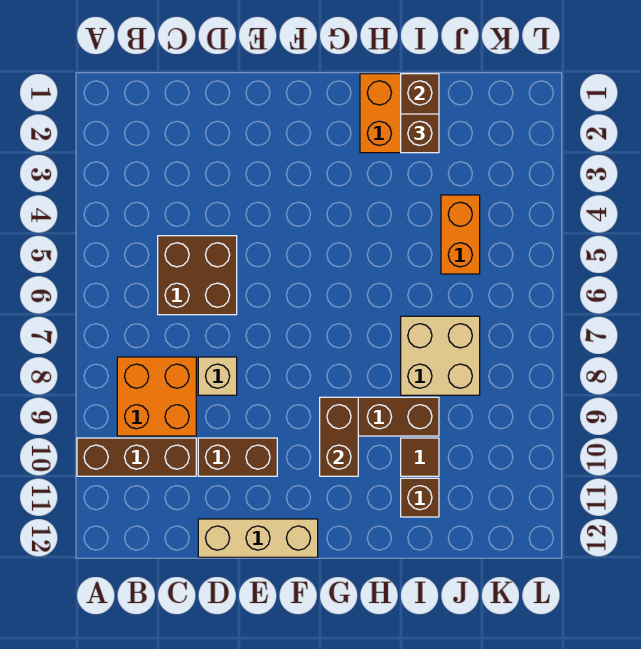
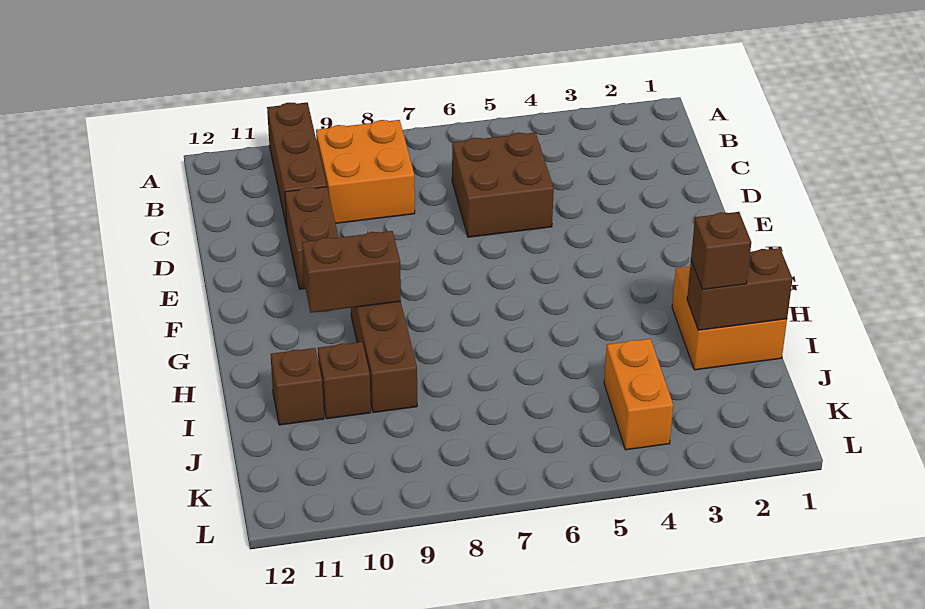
tan 1x1 brick [198,357,237,395] -> none
tan 1x3 brick [198,519,318,557] -> none
tan 2x2 brick [401,316,480,395] -> none
brown 1x1 tile [401,438,439,476] -> brown 1x1 brick [318,342,371,419]
orange 1x2 brick [441,195,480,274] -> orange 1x2 brick turned to [604,339,673,450]

